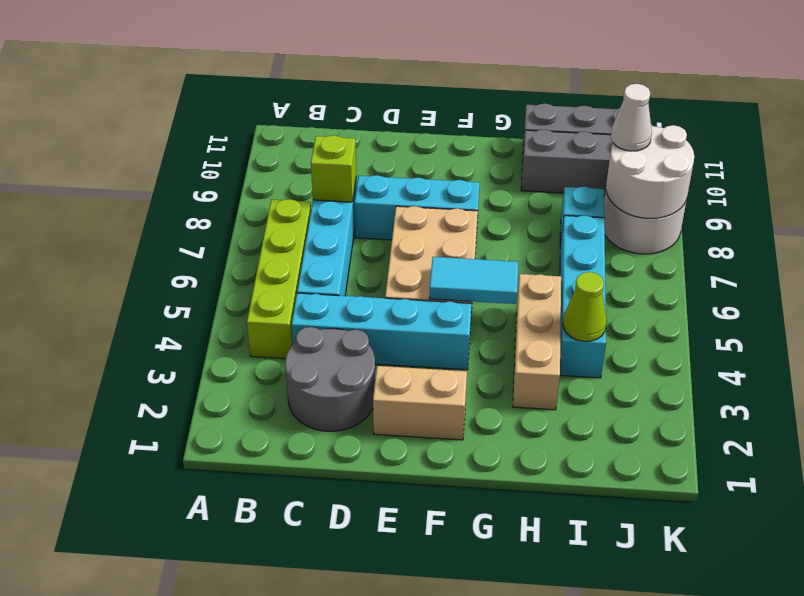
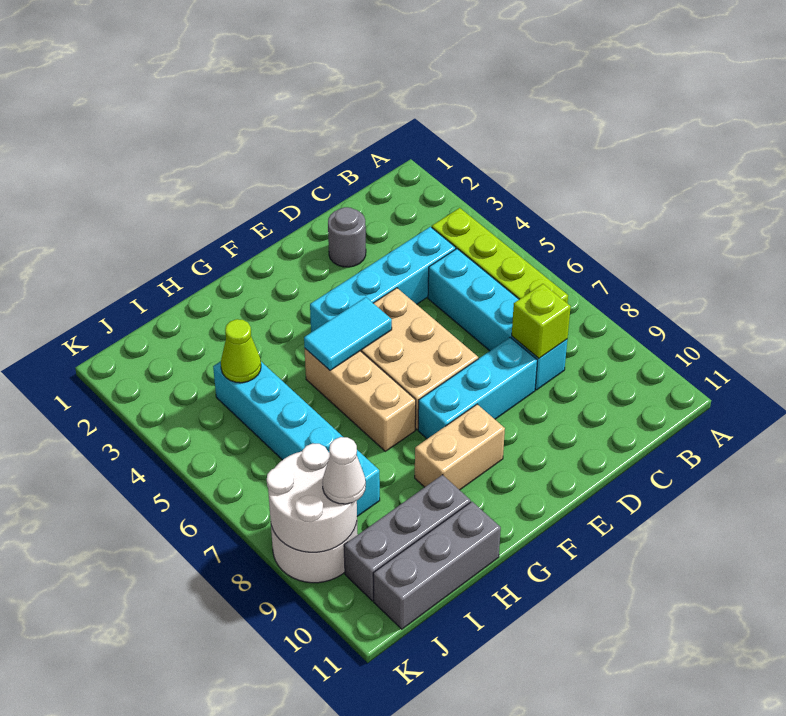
grey 2x2 round brick [285,327,375,431] -> grey 1x1 round brick [328,207,366,267]
tan 1x2 brick [373,366,467,440] -> tan 1x2 brick moved to [415,404,505,490]
tan 1x3 brick [513,274,561,410] -> tan 1x3 brick moved to [305,349,416,451]

